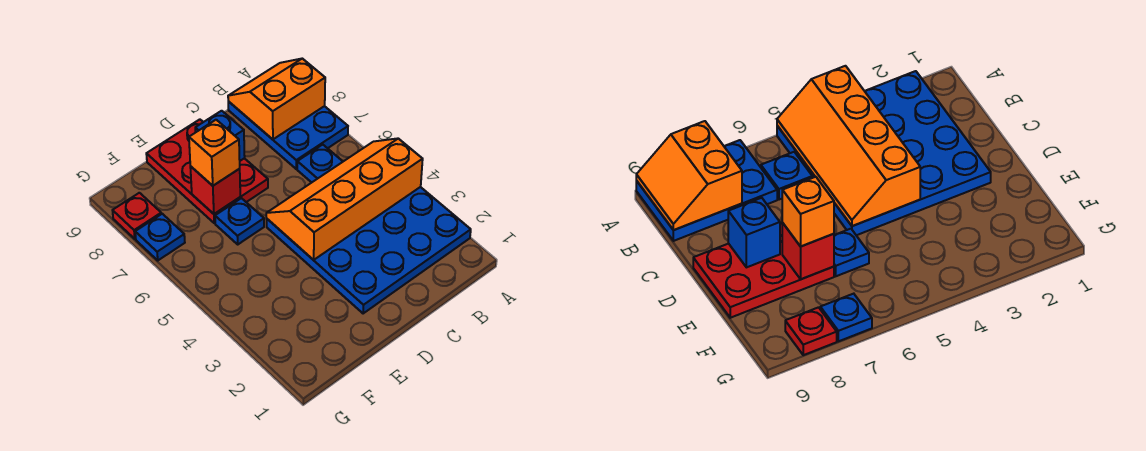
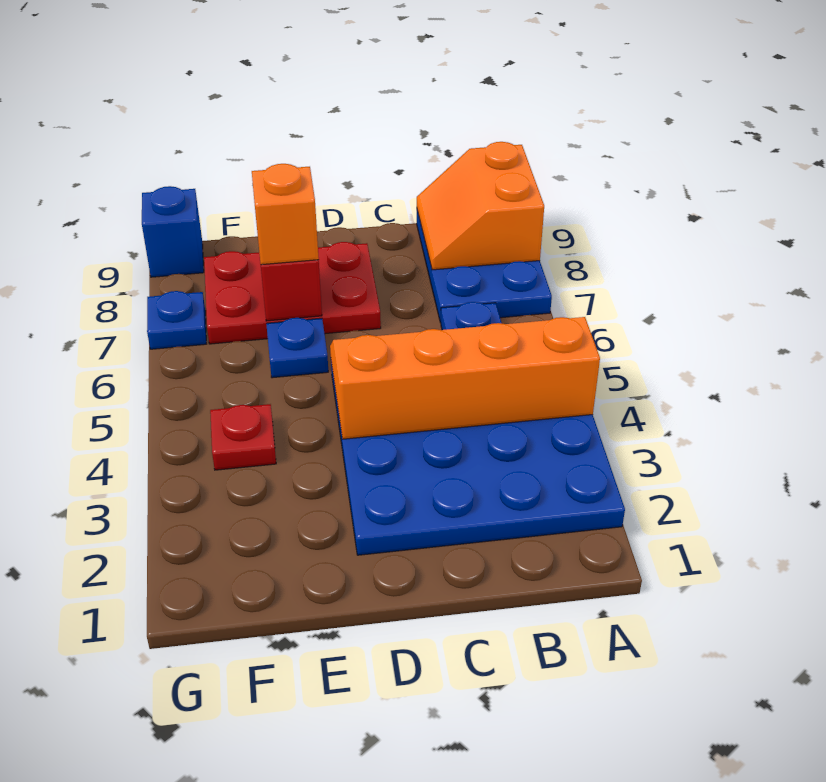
orange 2x2 slope [228,59,325,139] -> orange 2x2 slope turned to [417,142,544,270]
red 2x3 plate [146,119,268,223] -> red 2x3 plate turned to [204,242,381,344]
blue 1x1 brick [195,111,245,161] -> blue 1x1 brick moved to [142,186,204,277]
red 1x1 plate [112,193,161,239] -> red 1x1 plate moved to [210,404,276,470]

